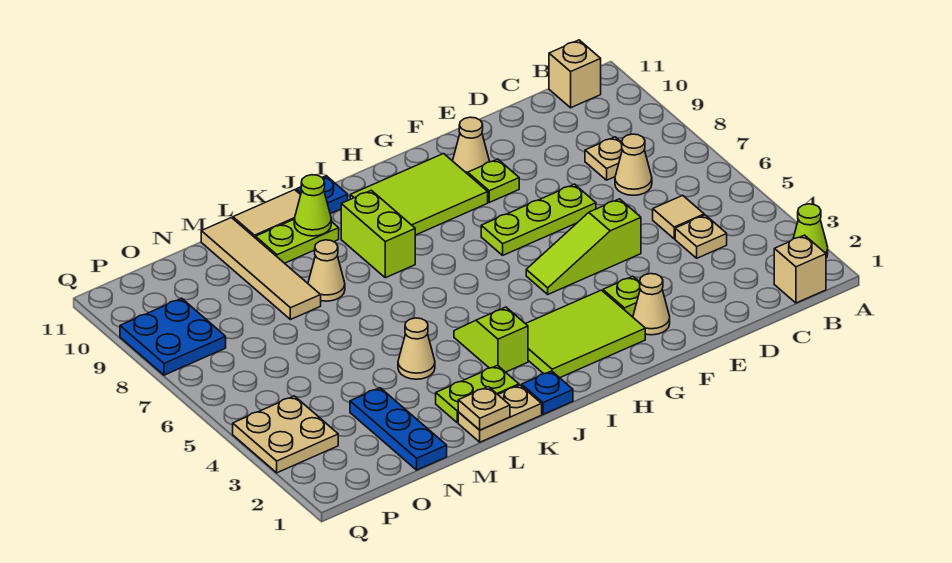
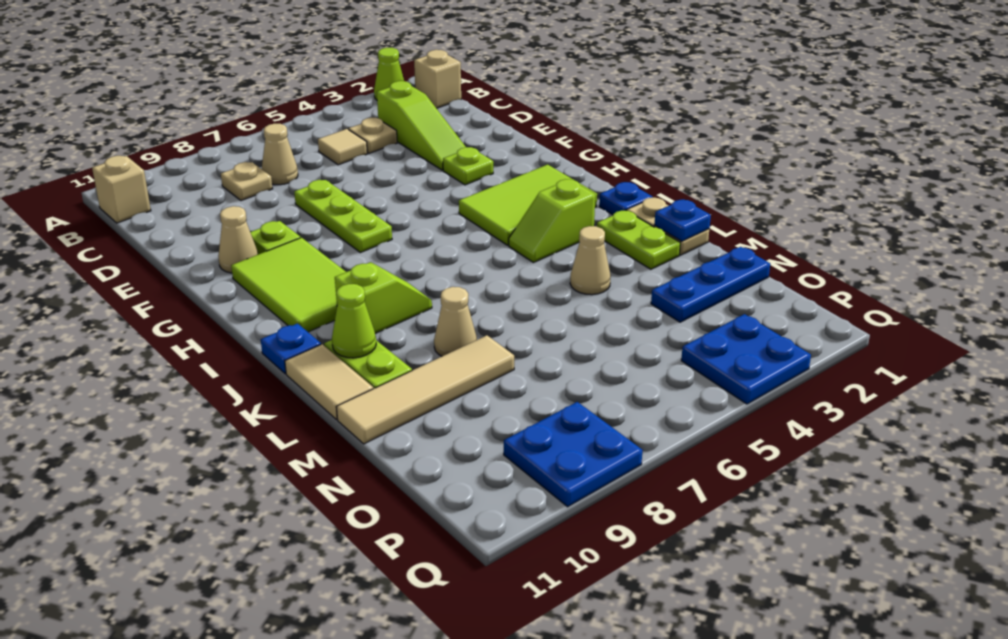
lime 1x3 slope [526,199,641,294] -> lime 1x3 slope moved to [377,81,466,170]
tan 1x1 cone [633,274,670,335] -> none
lime 2x3 tile [526,290,645,378] -> lime 2x3 tile turned to [459,165,597,245]
lime 1x2 brick [341,190,415,278] -> lime 1x2 slope [335,262,432,333]
tan 1x1 plate [458,387,510,430] -> blue 1x1 plate [655,200,711,241]
tan 2x2 plate [233,396,338,473] -> blue 2x2 plate [681,314,811,404]

